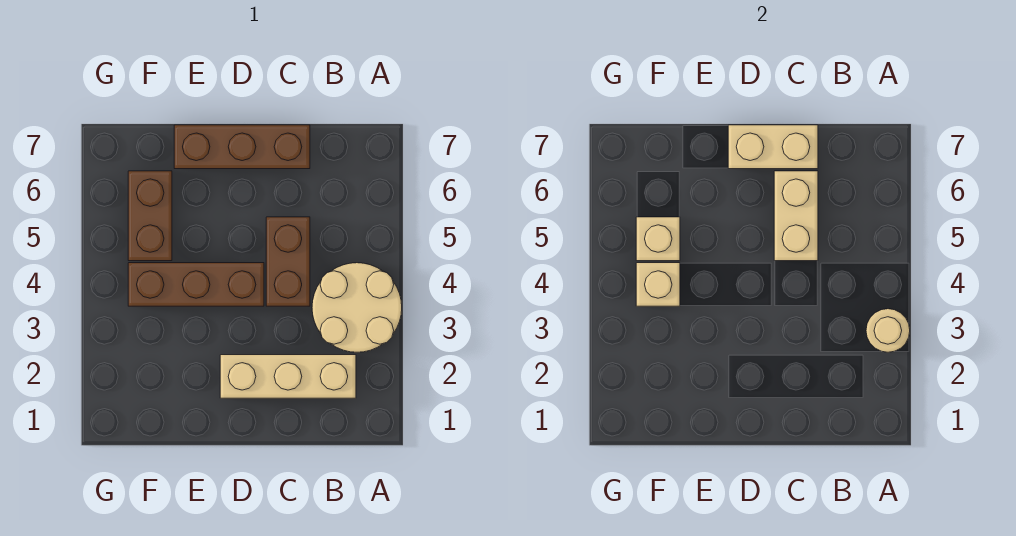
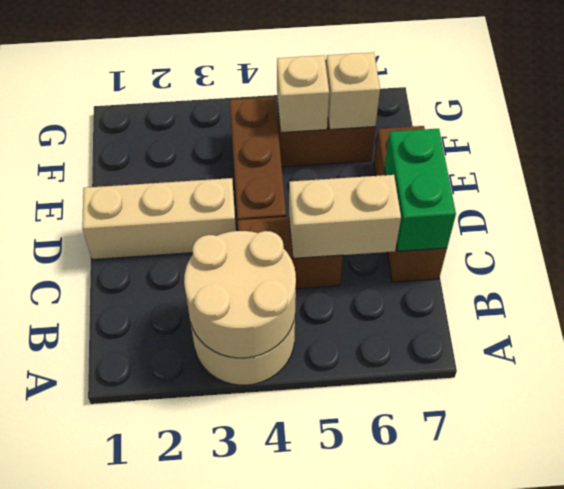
tan 1x1 round brick [866,309,910,352] -> tan 2x2 round brick [184,231,296,358]
tan 1x3 brick [220,355,356,398] -> tan 1x3 brick turned to [82,178,236,259]
tan 1x2 brick [728,125,818,169] -> green 1x2 brick [384,129,456,251]
tan 1x1 brick [636,263,680,306] -> tan 1x1 brick moved to [326,52,380,129]

